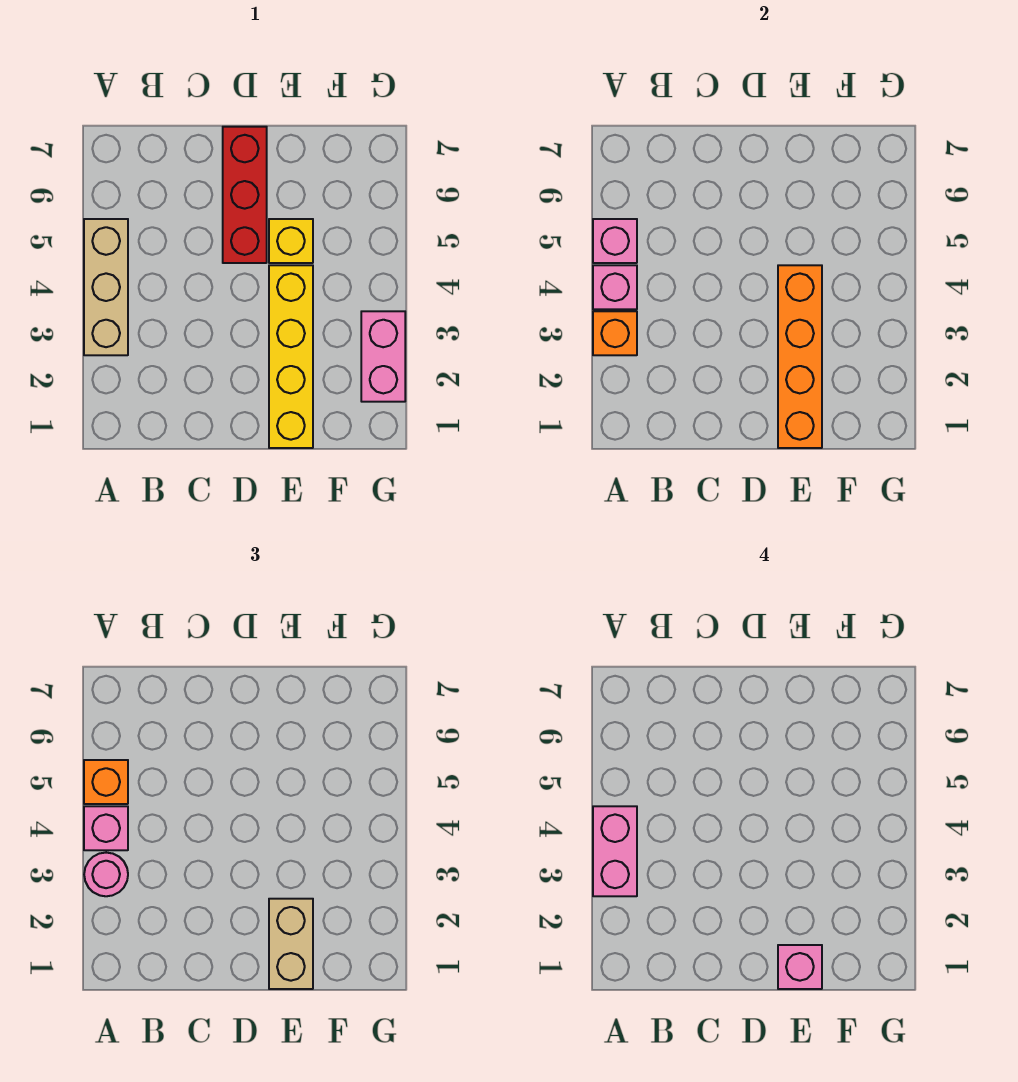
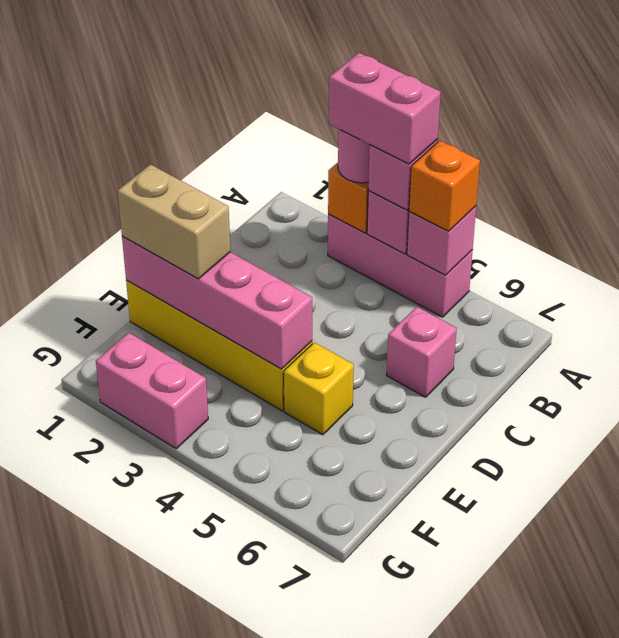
tan 1x3 brick [84,219,128,355] -> pink 1x3 brick [328,214,473,317]
red 1x3 brick [223,127,267,263] -> none
orange 1x4 brick [778,265,822,448] -> pink 1x4 brick [122,236,312,369]
pink 1x1 brick [778,945,822,989] -> pink 1x1 brick moved to [387,307,457,397]

